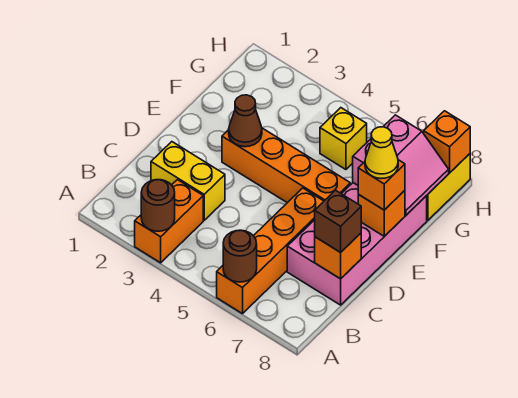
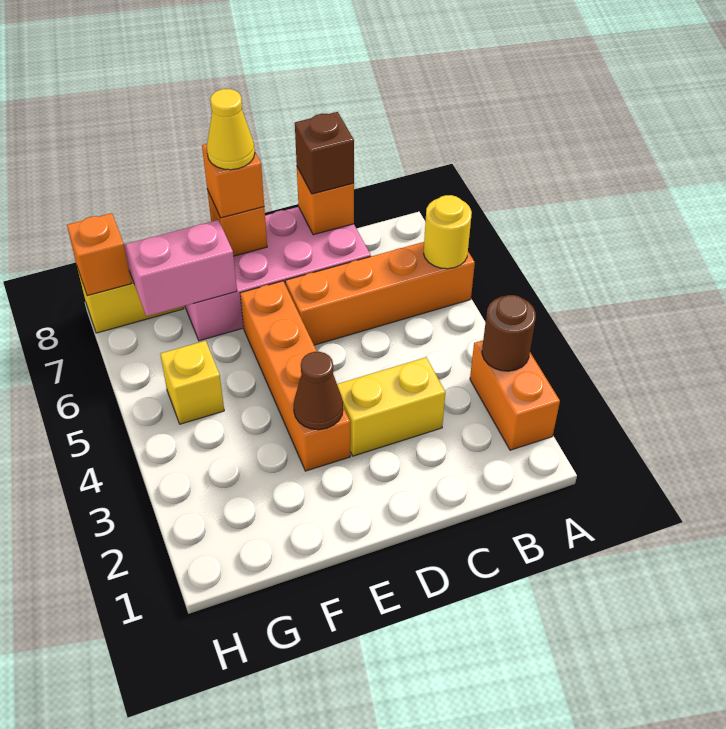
orange 1x2 brick [135,180,203,263] -> orange 1x2 brick turned to [470,340,560,450]
brown 1x1 round brick [223,230,257,282] -> yellow 1x1 round brick [424,195,472,269]
yellow 1x2 brick [151,142,225,220] -> yellow 1x2 brick turned to [337,357,446,456]

